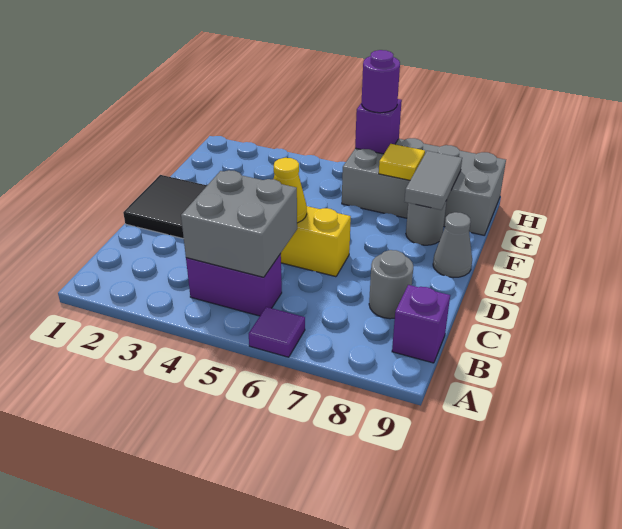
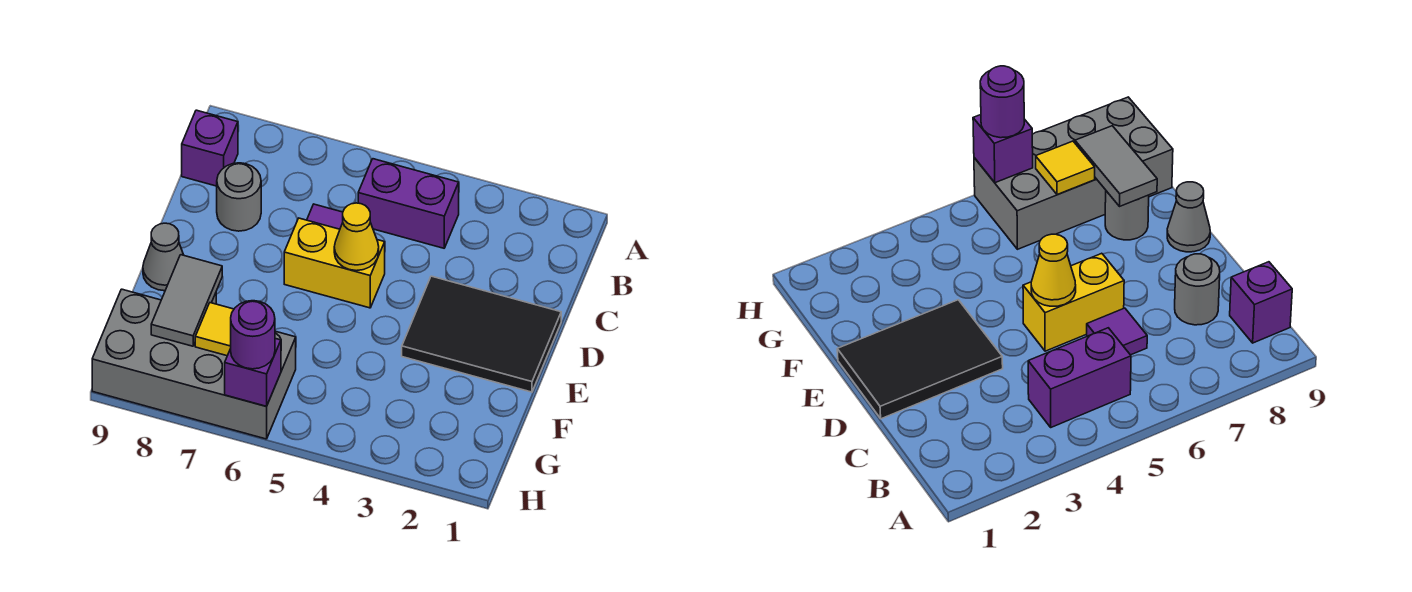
purple 1x1 tile [249,307,305,357] -> purple 1x1 tile moved to [307,204,343,229]
grey 2x2 brick [181,170,297,277] -> none

